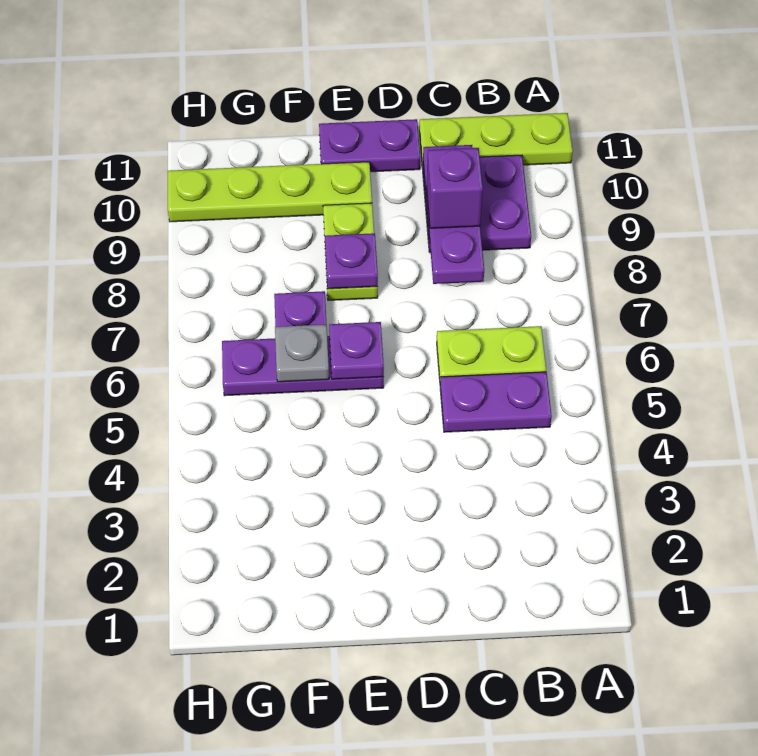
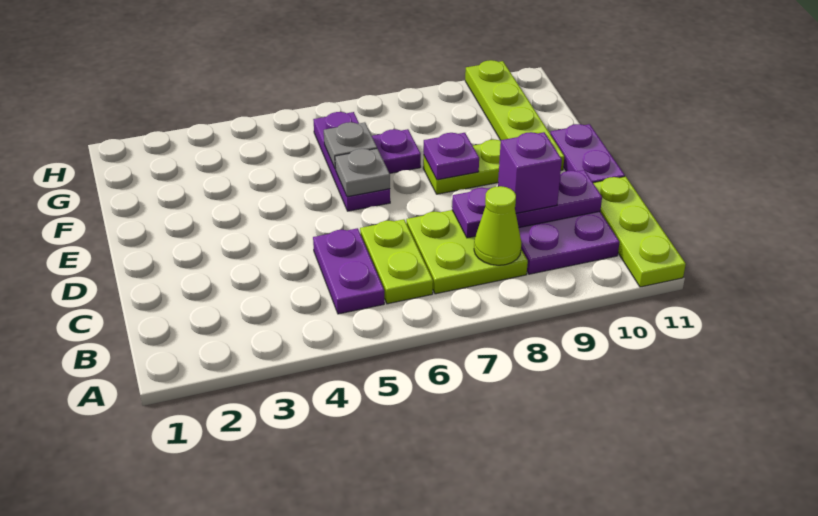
none -> lime 2x2 plate [406,210,528,294]
none -> lime 1x1 cone [474,186,522,265]
purple 1x1 plate [329,322,384,379] -> grey 1x1 plate [335,149,390,197]

